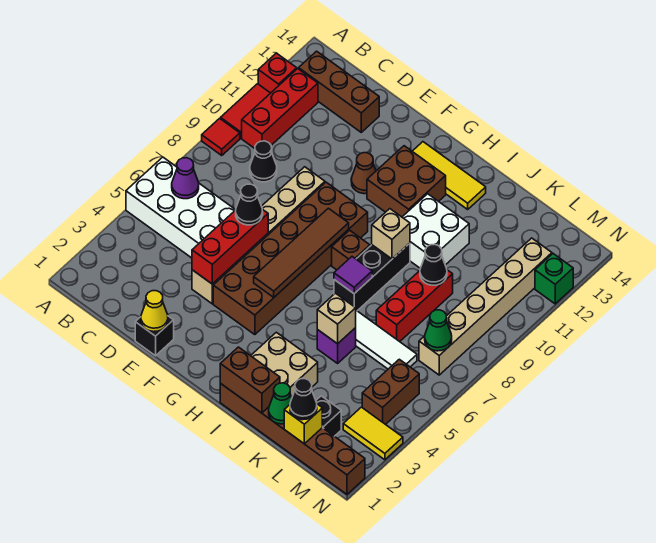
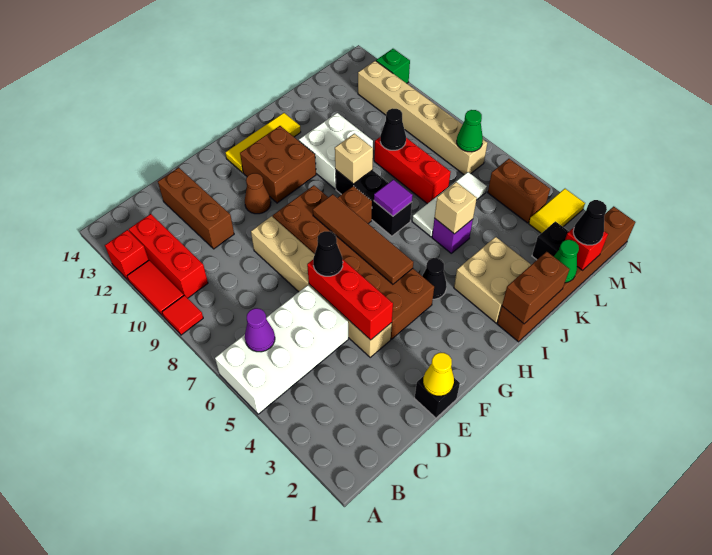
brown 1x3 brick [299,51,379,132] -> brown 1x3 brick turned to [158,167,234,249]
black 1x1 cone [250,141,277,182] -> black 1x1 cone moved to [422,258,447,299]
yellow 1x1 brick [284,404,322,444] -> red 1x1 brick [565,228,608,270]

